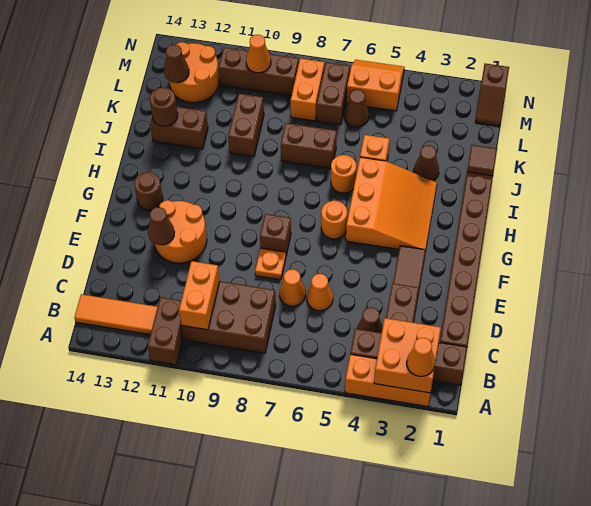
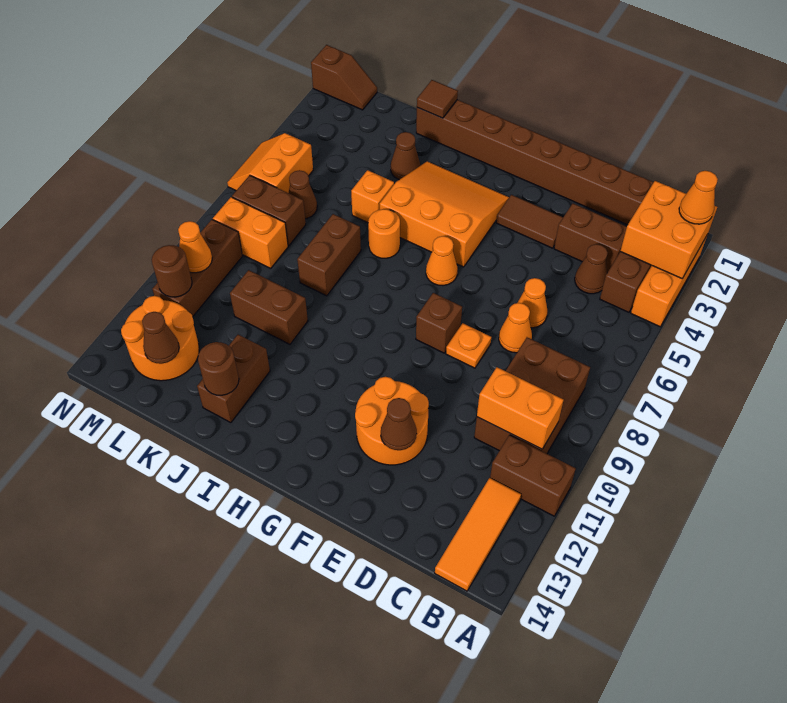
orange 1x1 round brick [321,201,347,239] -> orange 1x1 cone [426,236,458,286]
brown 1x1 round brick [134,172,163,210] -> brown 1x1 round brick moved to [152,245,192,297]

